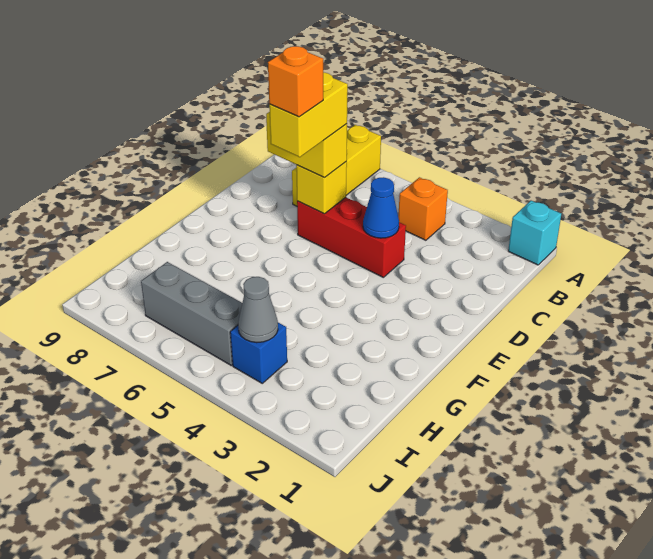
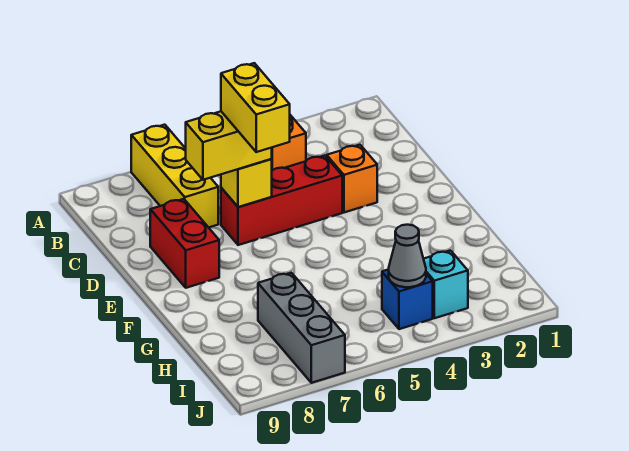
cyan 1x1 brick [508,201,561,265] -> cyan 1x1 brick moved to [424,250,468,318]
blue 1x1 cone [363,177,399,238] -> none
none -> red 1x2 brick [150,199,219,288]
orange 1x1 brick [268,46,323,117] -> orange 1x1 brick moved to [327,145,377,212]
grey 1x3 brick [141,262,242,365] -> grey 1x3 brick turned to [258,273,345,383]

